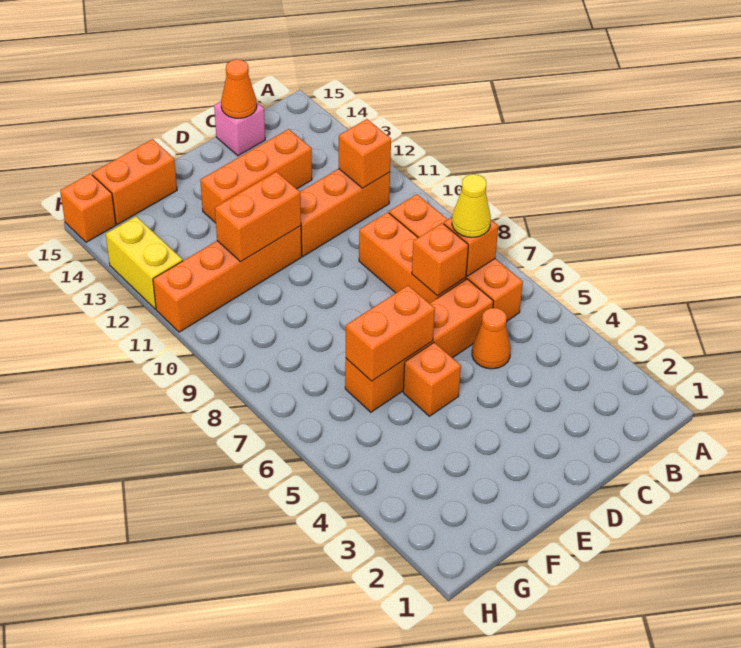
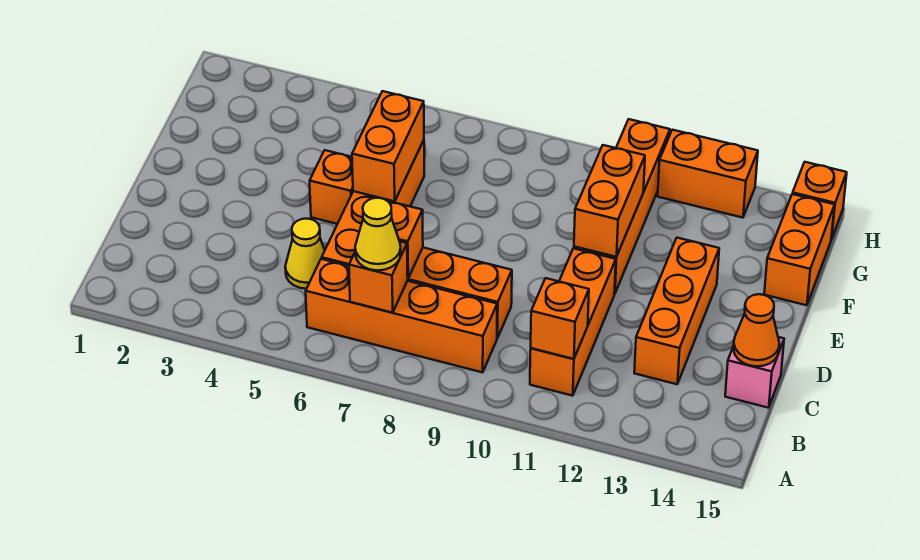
orange 1x1 cone [472,308,511,369] -> yellow 1x1 cone [285,219,325,289]
yellow 1x2 brick [106,216,183,309] -> orange 1x2 brick [658,130,758,218]

